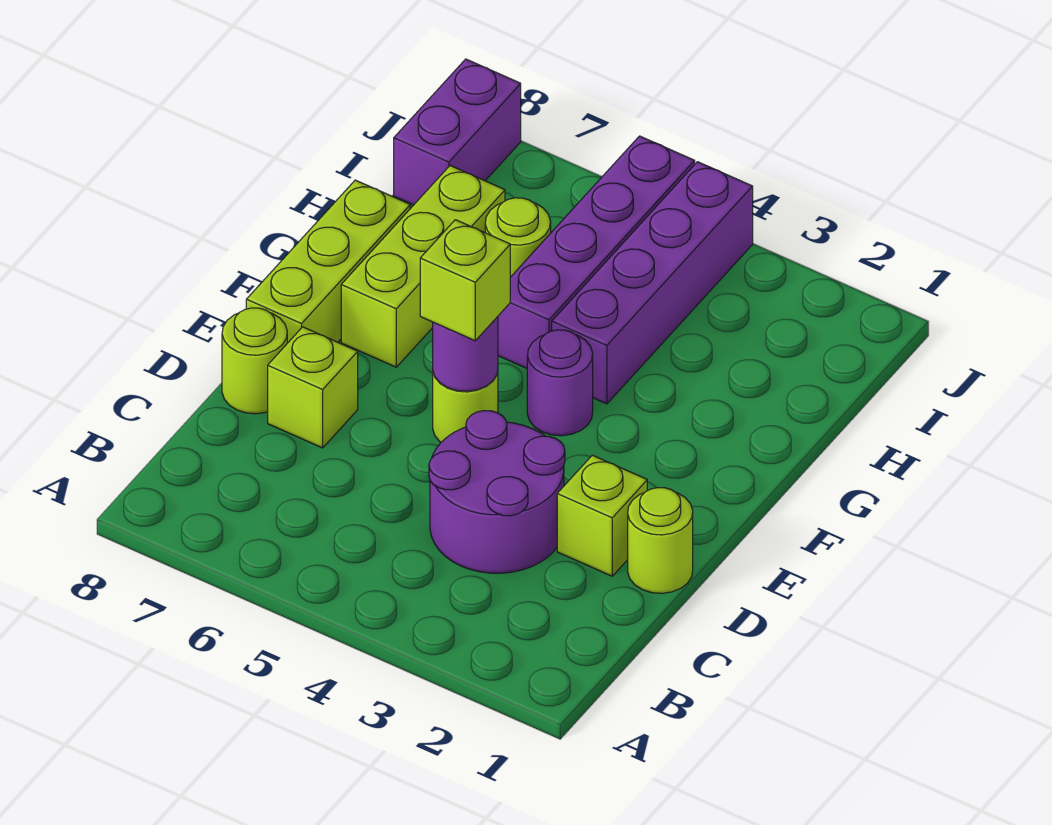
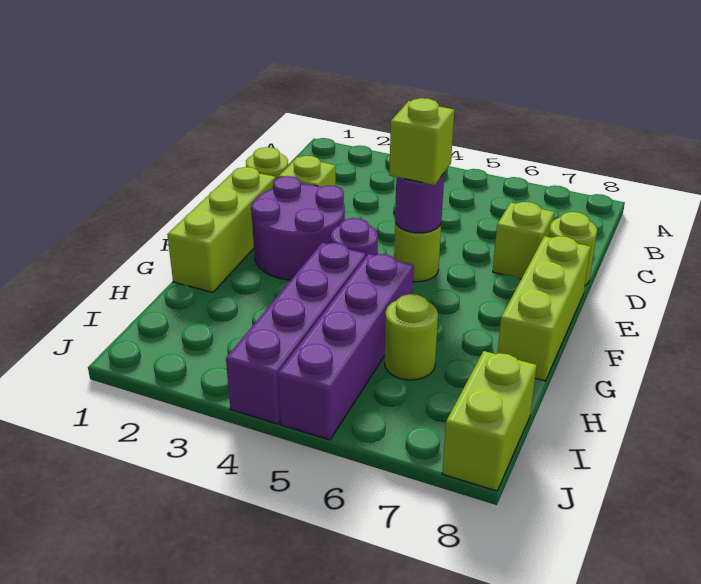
purple 2x2 round brick [429,411,565,573] -> purple 2x2 round brick moved to [251,176,345,280]
lime 1x3 brick [341,166,505,367] -> lime 1x3 brick moved to [167,167,276,293]
purple 1x2 brick [394,59,521,205] -> lime 1x2 brick [442,351,537,491]

